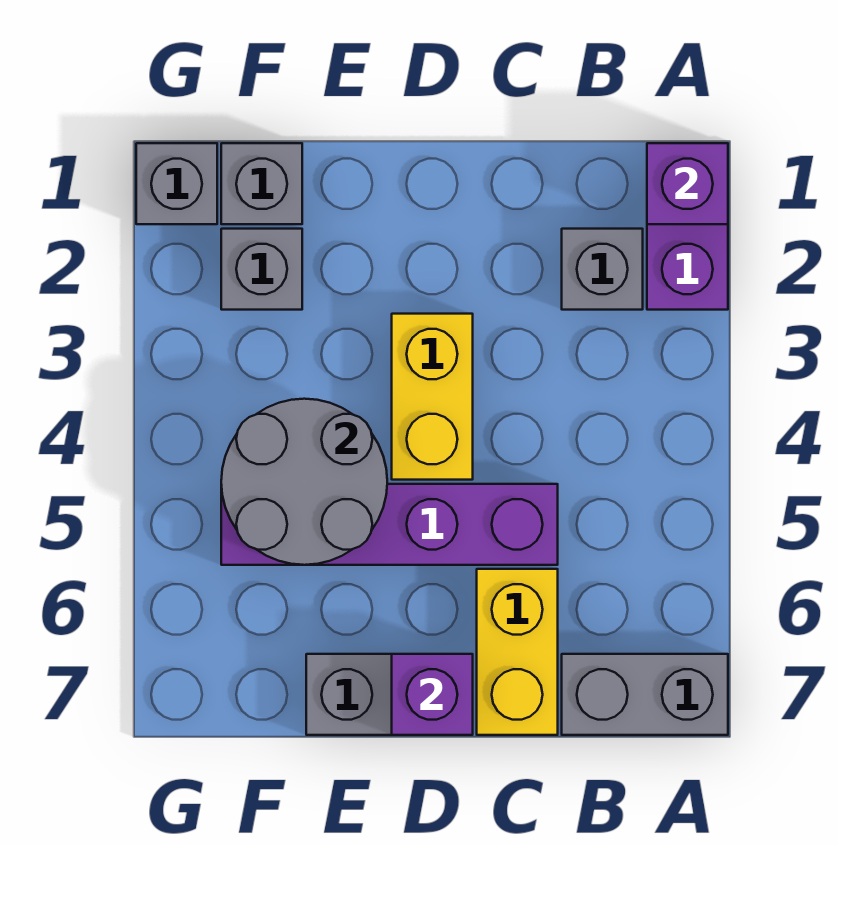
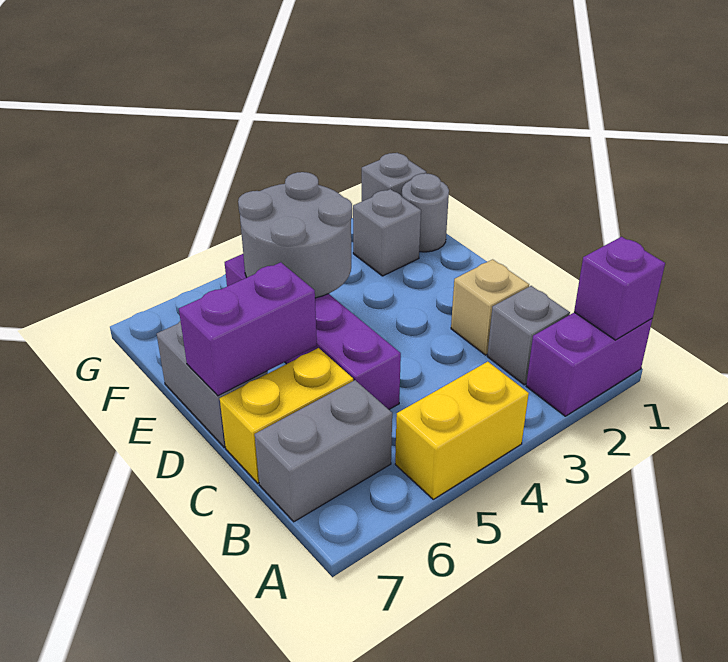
grey 1x2 brick [562,654,728,735] -> grey 1x2 brick turned to [255,380,392,522]
none -> tan 1x1 brick [451,259,529,355]
yellow 1x2 brick [392,314,473,480] -> yellow 1x2 brick moved to [395,362,529,499]
purple 1x1 brick [392,654,473,735] -> purple 1x2 brick [179,262,317,396]
grey 1x1 brick [221,143,302,224] -> grey 1x1 round brick [402,173,449,252]

